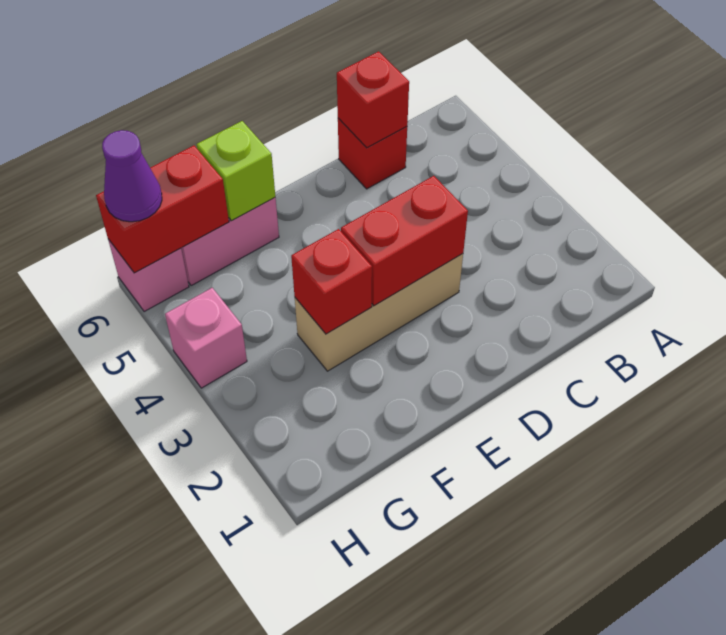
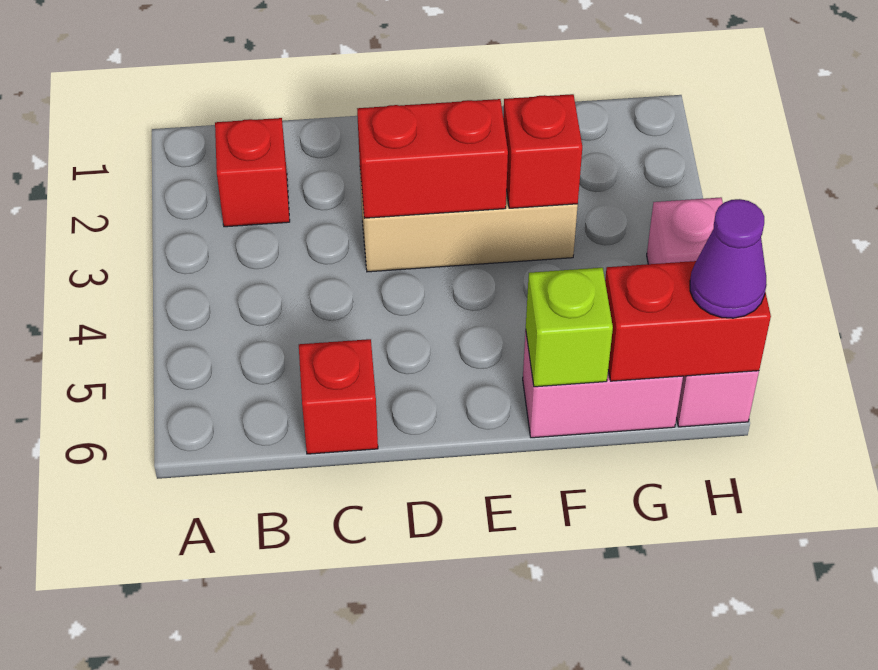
red 1x1 brick [337,51,409,148] -> red 1x1 brick moved to [215,118,290,227]

